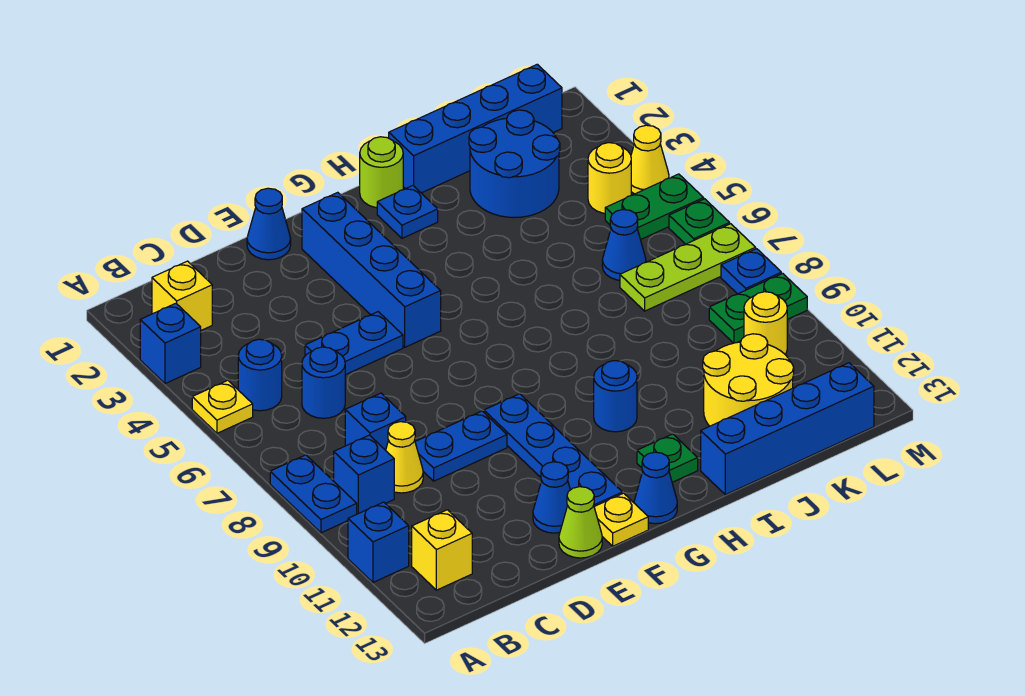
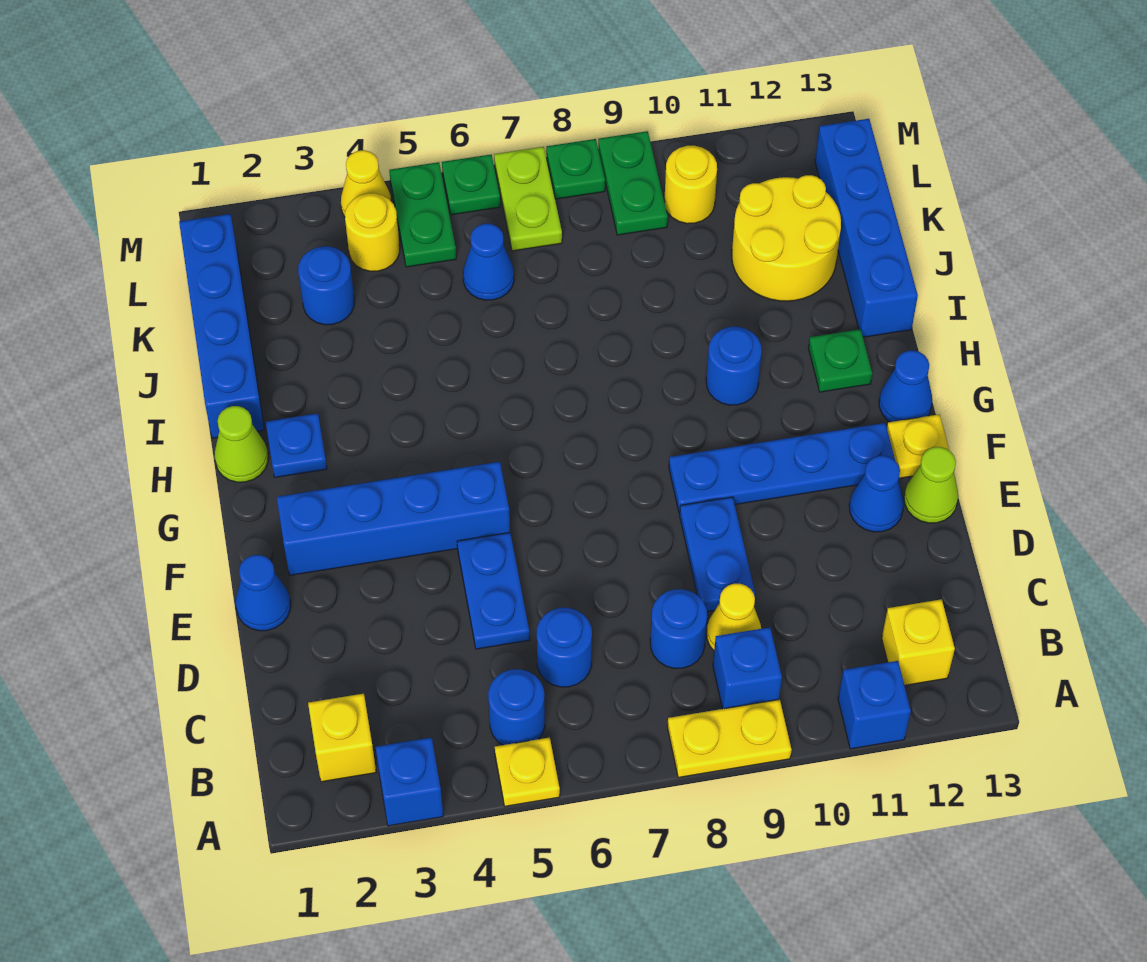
blue 1x2 plate [270,455,357,533] -> yellow 1x2 plate [667,700,791,778]
blue 1x1 brick [345,393,406,450] -> blue 1x1 round brick [650,589,707,669]
lime 1x1 round brick [360,137,403,208] -> lime 1x1 cone [215,406,268,482]
blue 2x2 round brick [469,110,560,218] -> blue 1x1 round brick [298,246,354,325]
lime 1x3 plate [620,224,756,311] -> lime 1x2 plate [494,147,562,251]
blue 1x1 plate [721,249,781,294] -> green 1x1 plate [546,139,605,199]

